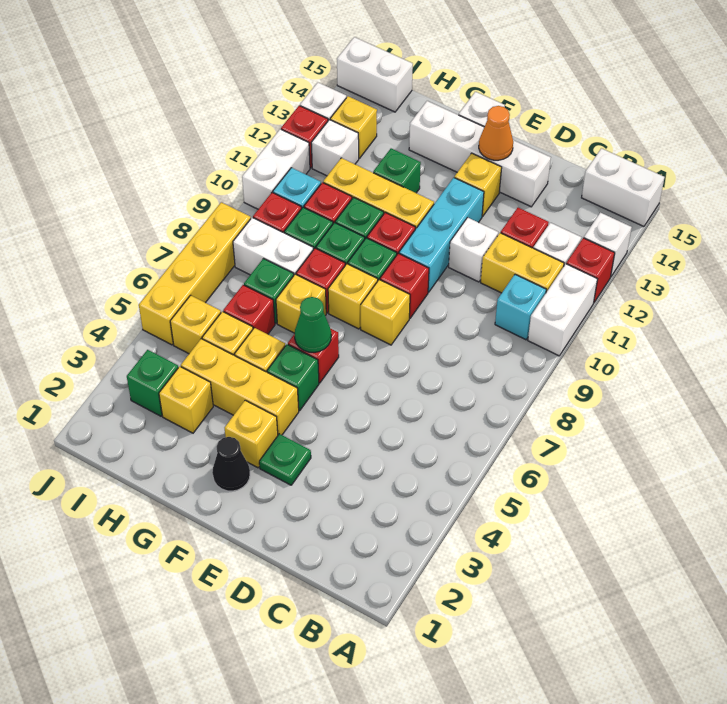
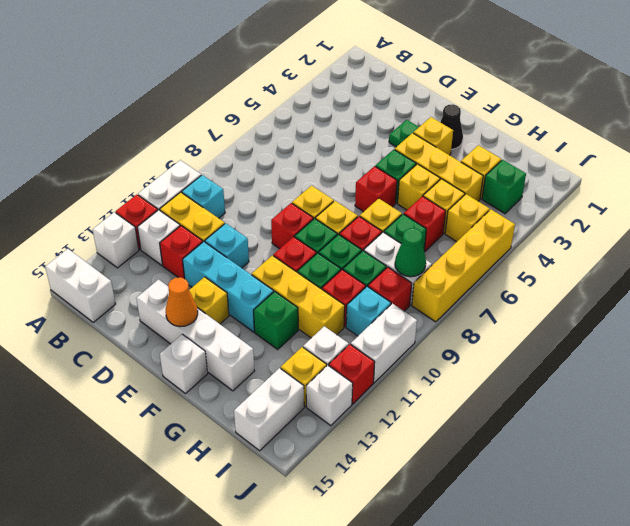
white 1x1 brick [449,218,498,282] -> cyan 1x1 brick [205,223,249,268]
cyan 1x3 brick [399,178,484,292] -> cyan 1x3 brick turned to [183,242,274,332]
green 1x1 cone [295,297,331,352] -> green 1x1 cone moved to [395,228,426,277]
white 1x2 brick [337,37,413,112] -> white 1x2 brick turned to [234,368,304,451]

